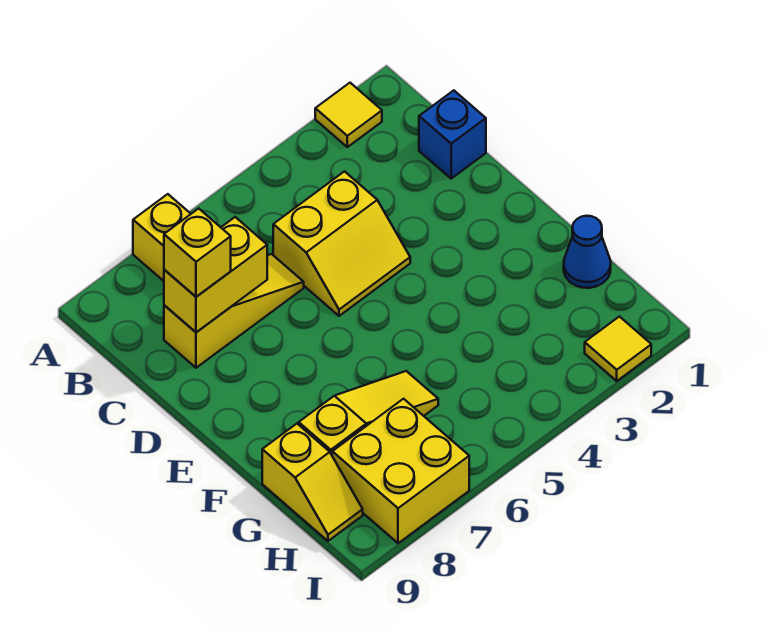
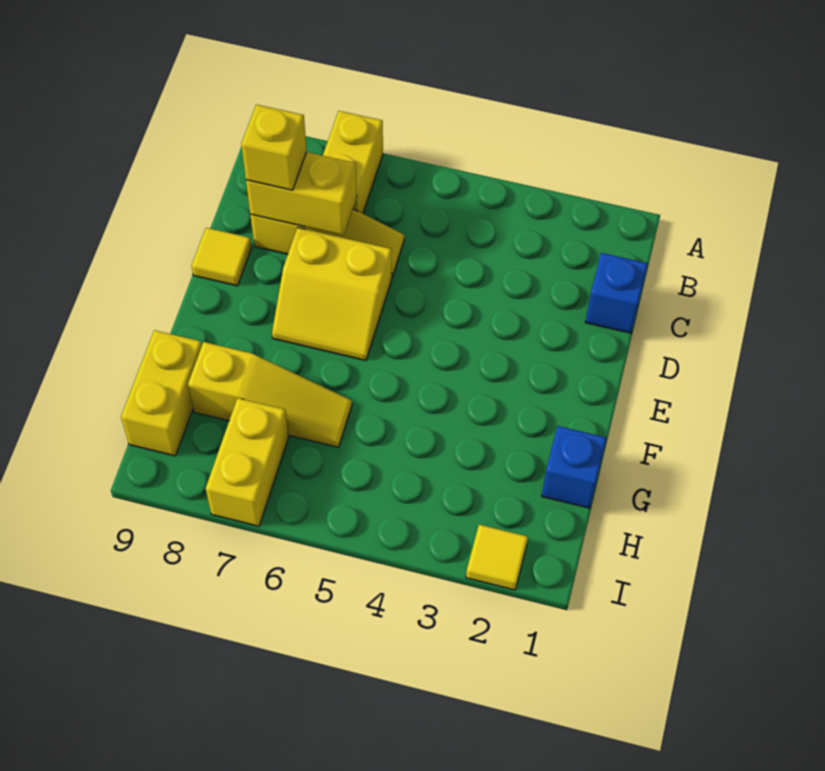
yellow 1x1 tile [315,83,382,147] -> yellow 1x1 tile moved to [192,228,252,286]
yellow 2x2 slope [273,172,410,316] -> yellow 2x2 slope moved to [272,228,392,361]
blue 1x1 cone [564,216,611,288] -> blue 1x1 brick [542,426,607,508]
yellow 1x2 slope [262,424,363,541] -> yellow 1x2 brick [121,330,202,456]
yellow 2x2 brick [332,399,469,543] -> yellow 1x2 brick [206,398,289,526]

